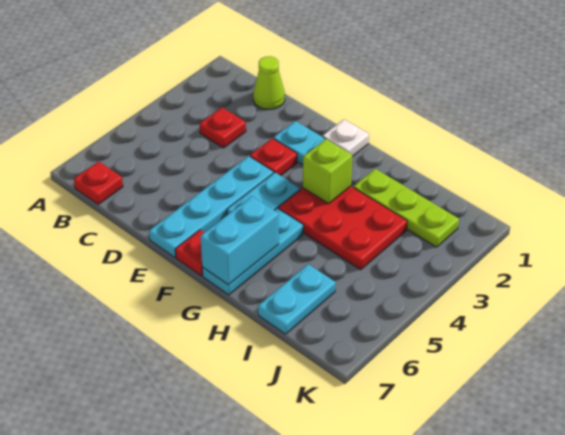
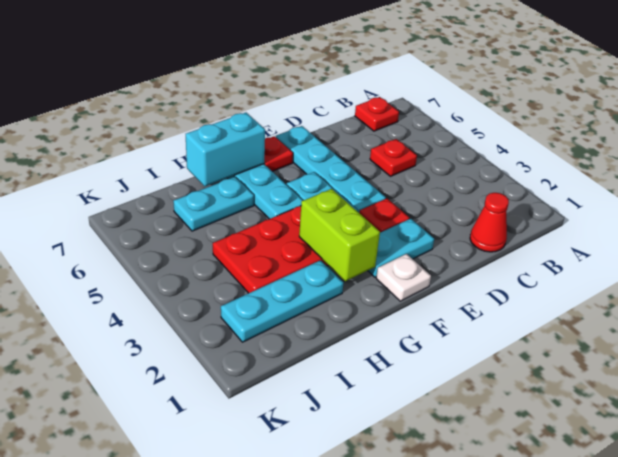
lime 1x1 cone [253,56,285,109] -> red 1x1 cone [470,193,509,252]
red 1x1 plate [199,108,246,148] -> red 1x1 plate moved to [370,139,417,176]
lime 1x1 brick [303,139,352,204] -> lime 1x2 brick [299,189,380,281]
cyan 1x2 brick [200,196,279,285] -> cyan 1x2 brick turned to [186,113,265,186]
lime 1x3 plate [353,169,459,247] -> cyan 1x3 plate [221,260,343,342]
cyan 1x2 plate [258,264,336,334] -> cyan 1x2 plate turned to [173,177,254,231]

